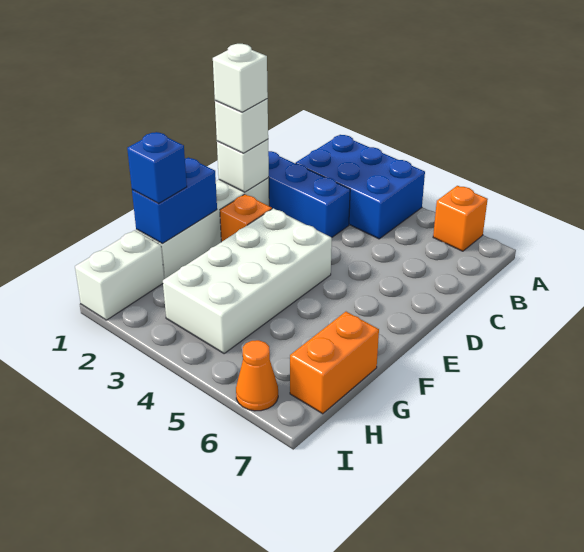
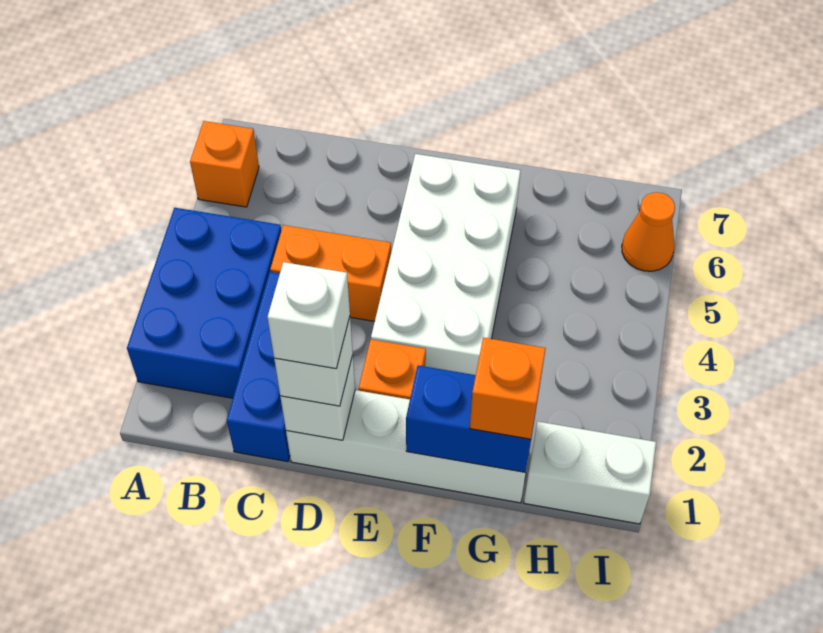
white 2x4 brick [163,208,332,353] -> white 2x4 brick turned to [371,154,521,375]
blue 1x1 brick [127,132,187,204] -> orange 1x1 brick [470,338,546,439]
orange 1x2 brick [290,312,379,414] -> orange 1x2 brick moved to [270,225,391,321]

